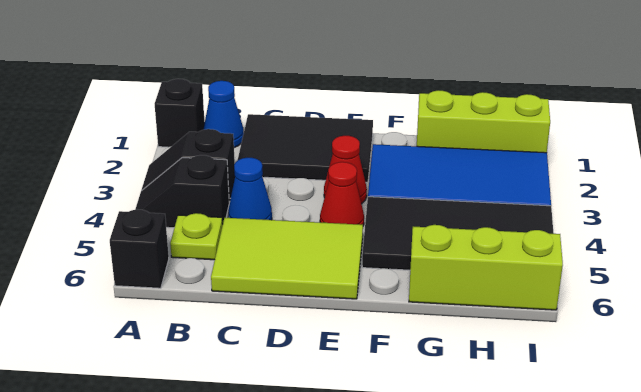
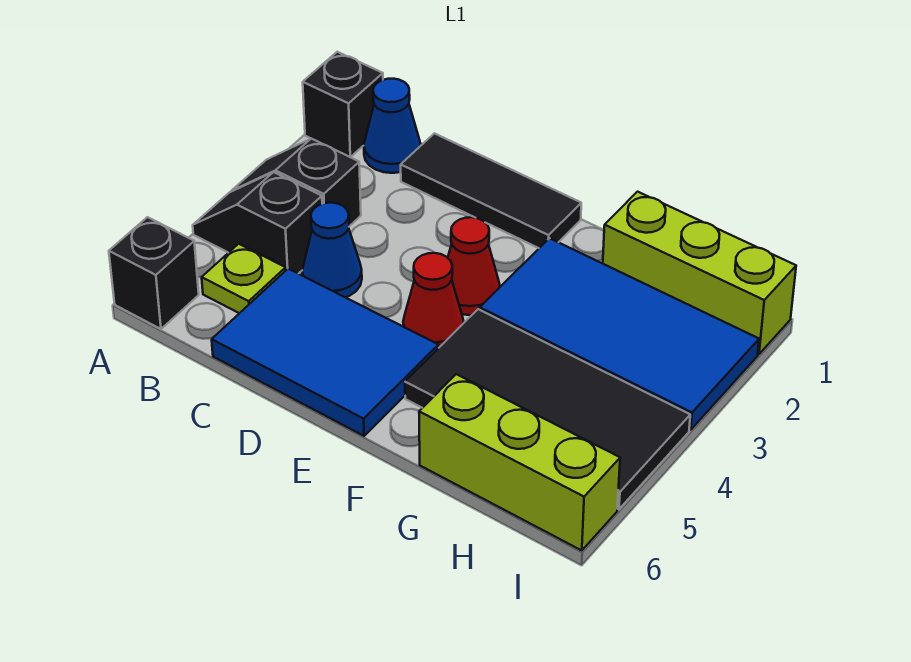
black 2x3 tile [238,114,373,182] -> black 1x3 tile [401,133,581,248]
lime 2x3 tile [211,218,363,299] -> blue 2x3 tile [212,269,439,436]

